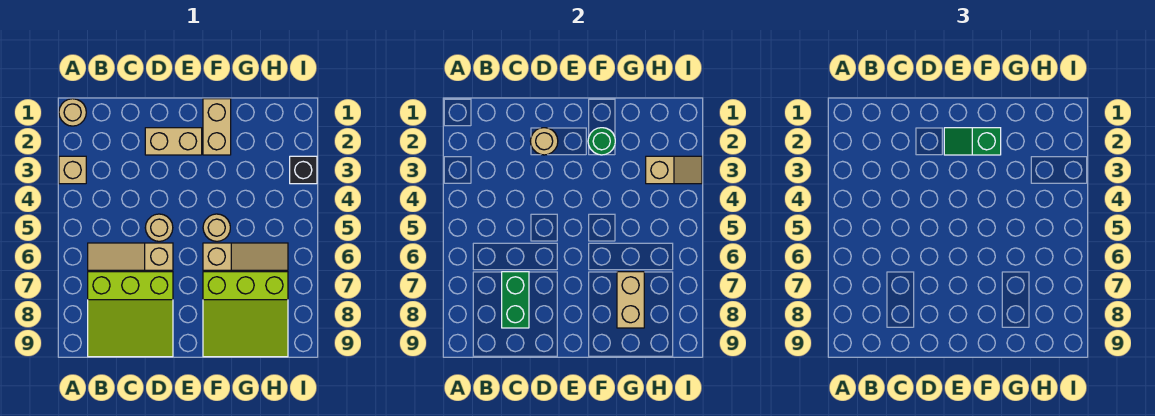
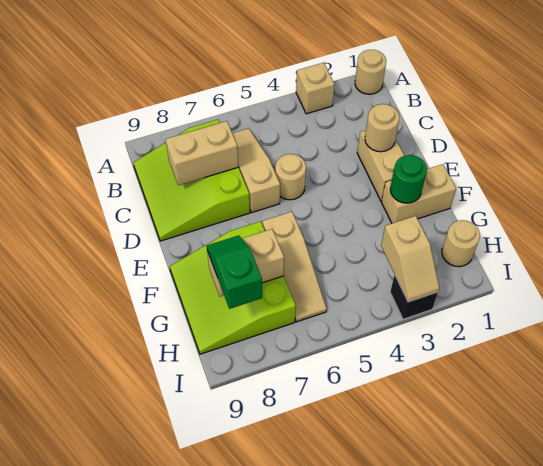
green 1x2 brick [502,272,529,328] -> tan 1x2 brick [165,121,239,185]
green 1x2 slope [944,128,1001,155] -> green 1x2 slope moved to [207,235,262,309]
tan 1x1 round brick [203,214,230,241] -> tan 1x1 round brick moved to [442,220,480,267]

